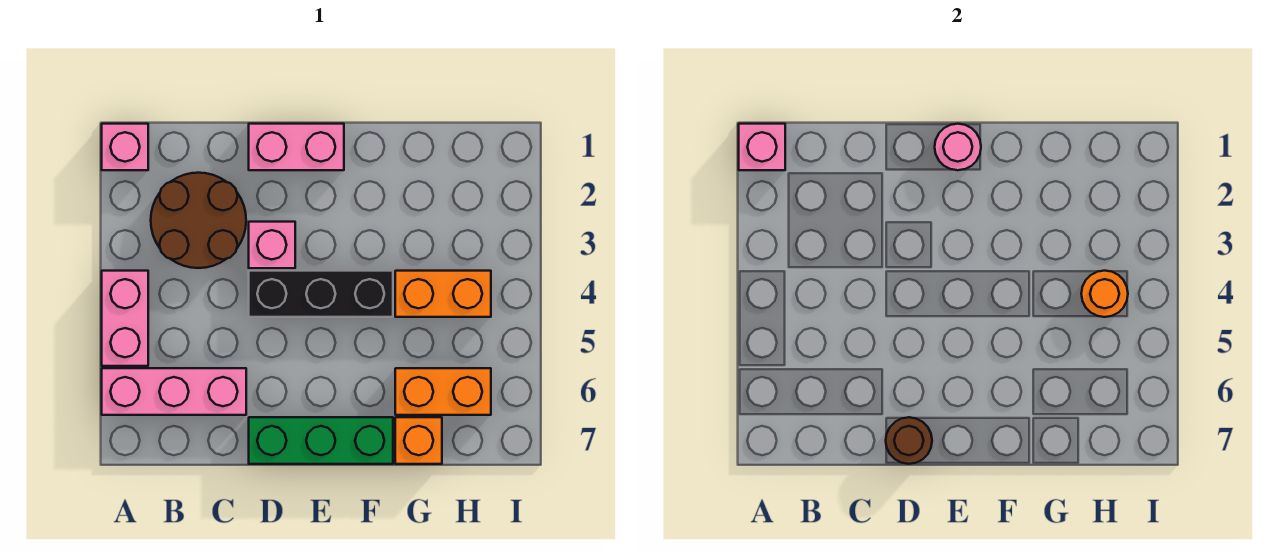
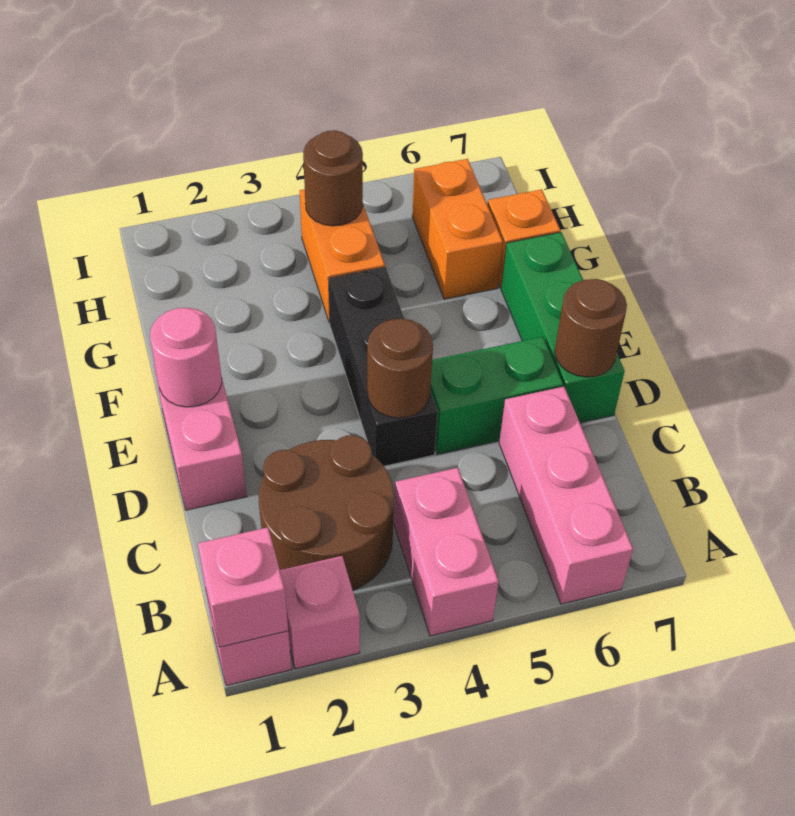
pink 1x2 brick [102,271,148,366] -> pink 1x2 brick turned to [394,468,499,636]
pink 1x1 brick [249,222,295,268] -> pink 1x1 brick moved to [280,556,360,669]
none -> brown 1x1 round brick [367,319,433,418]
none -> green 1x2 brick [430,337,563,454]
orange 1x1 round brick [1081,271,1128,317] -> brown 1x1 round brick [303,130,363,226]

